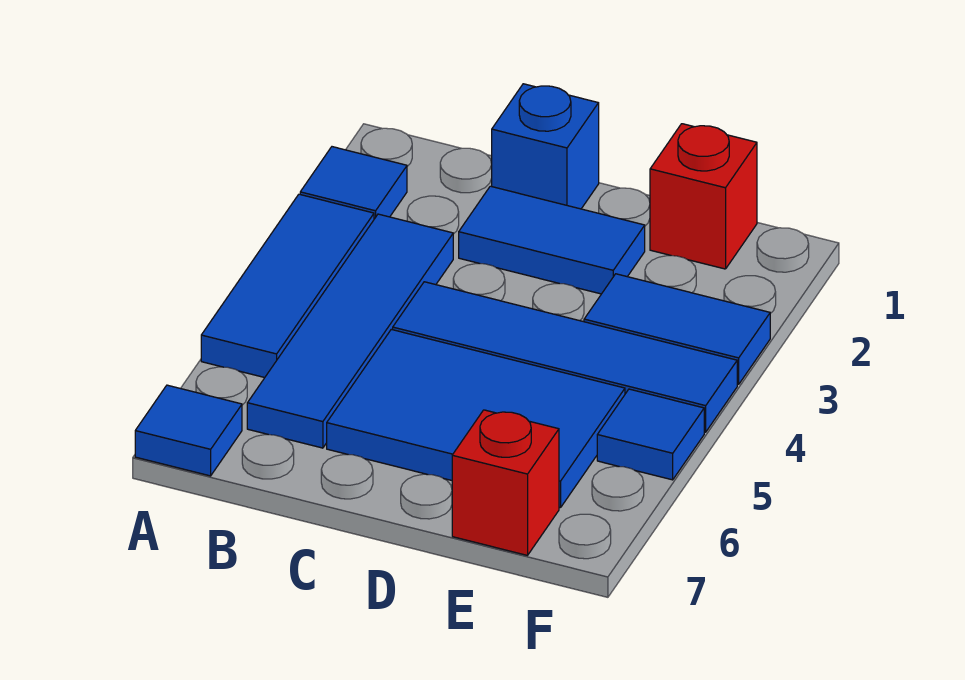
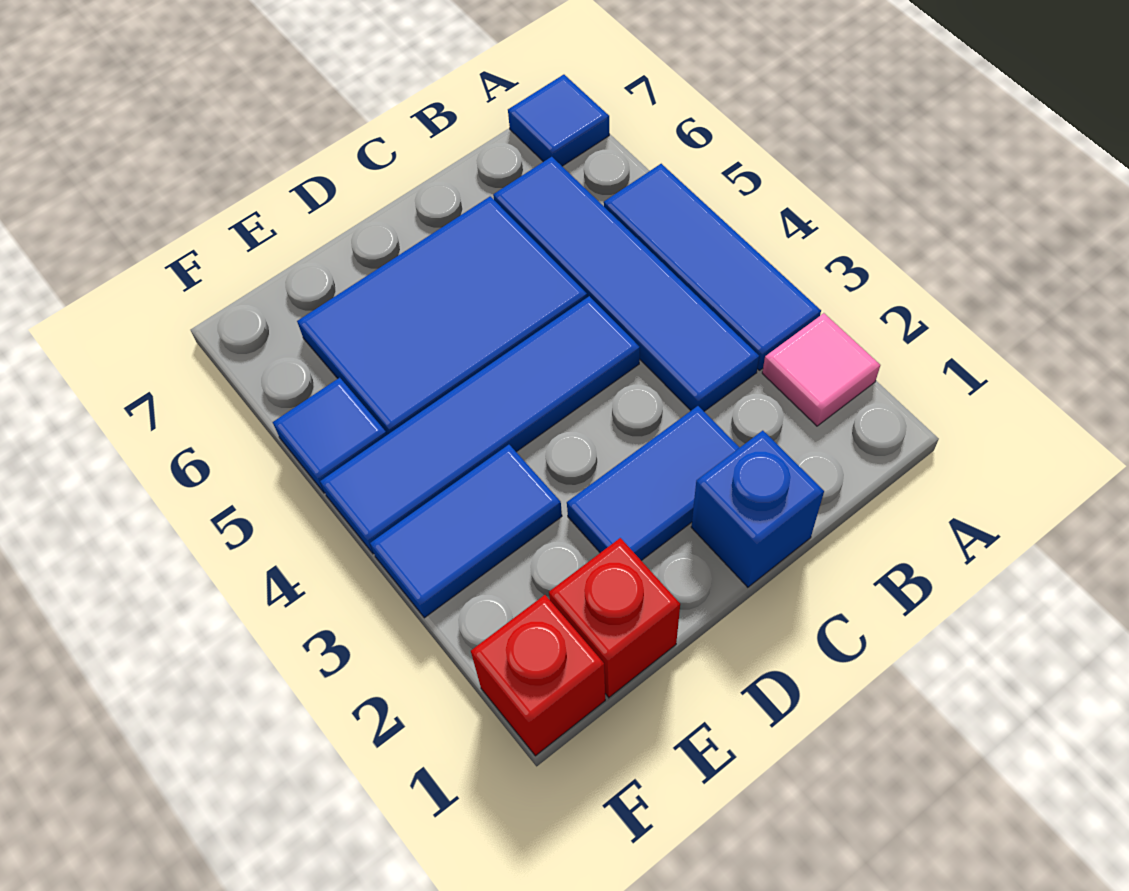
blue 1x1 tile [300,147,407,219] -> pink 1x1 tile [762,313,880,426]
red 1x1 brick [452,410,559,555] -> red 1x1 brick moved to [471,595,605,756]

